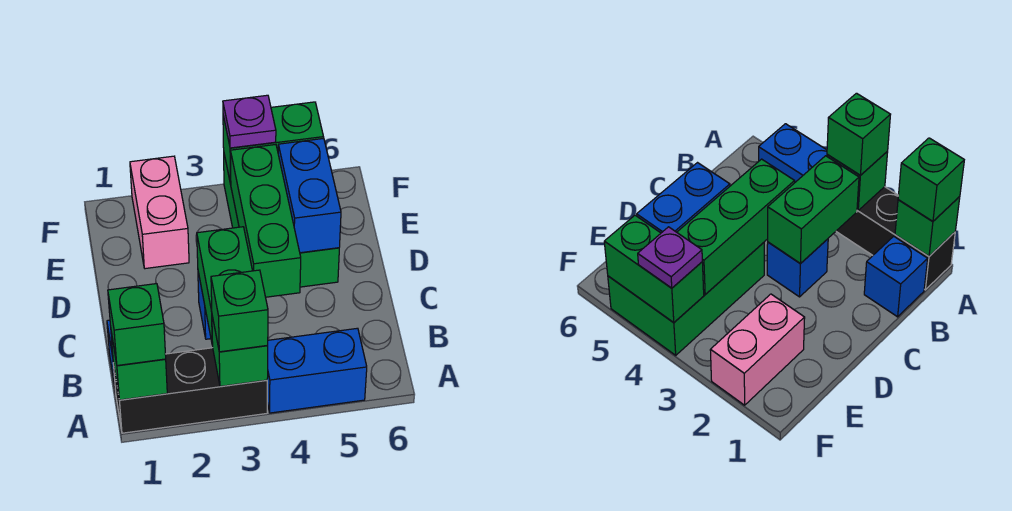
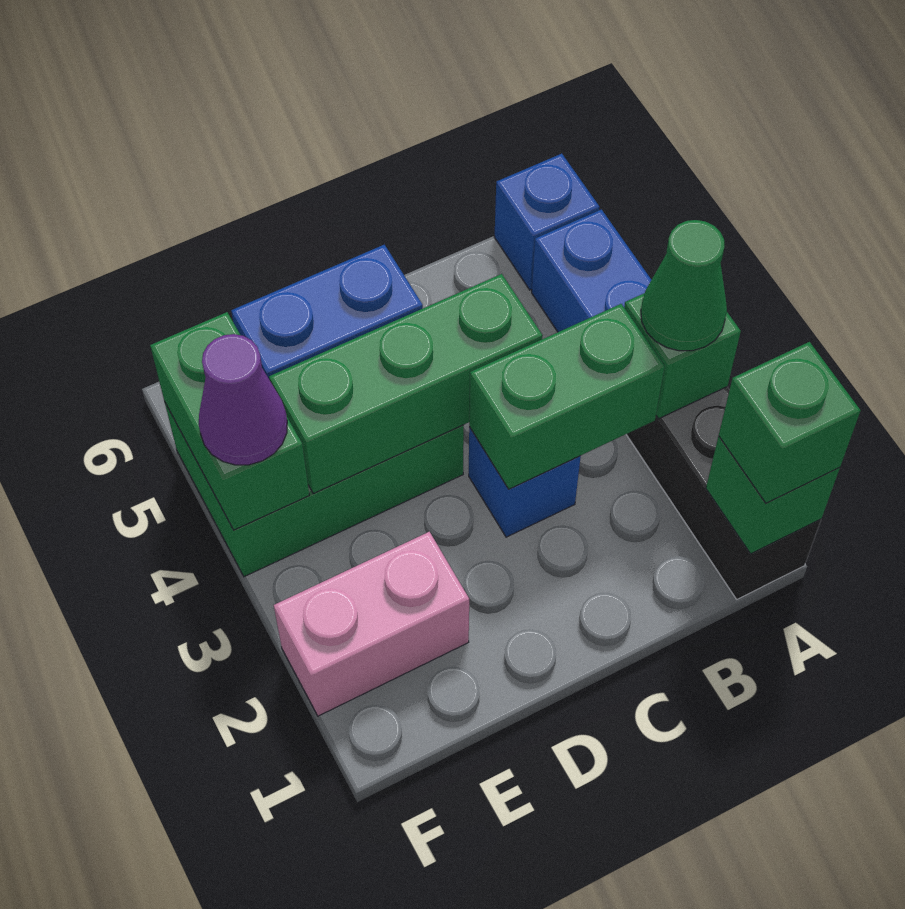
green 1x1 brick [211,270,268,352] -> green 1x1 cone [641,220,727,351]
blue 1x1 brick [864,236,928,317] -> blue 1x1 brick moved to [494,154,600,290]
purple 1x1 plate [223,95,276,148] -> purple 1x1 cone [199,334,287,465]

